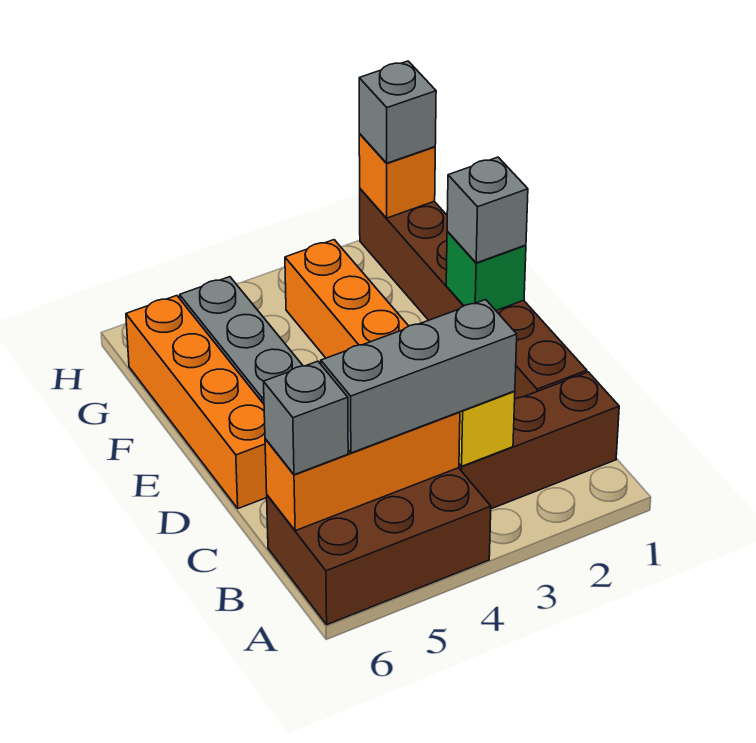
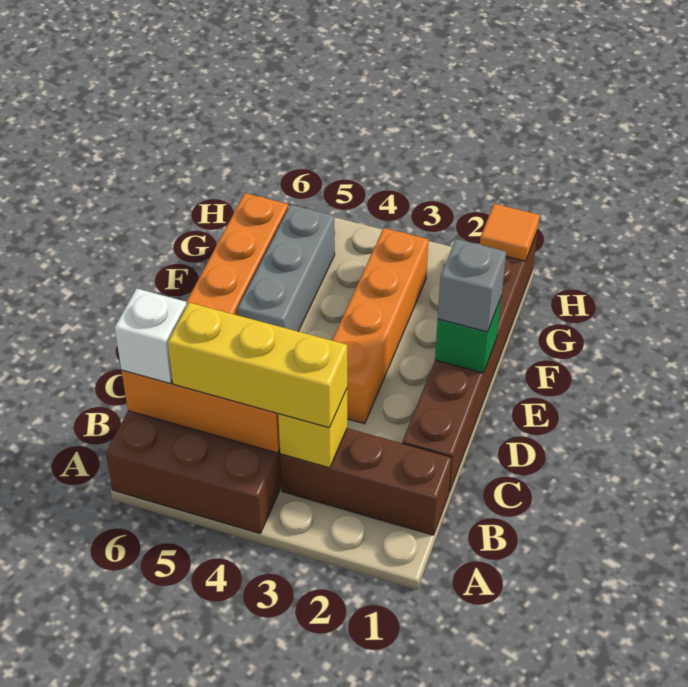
grey 1x3 brick [321,299,517,453] -> yellow 1x3 brick [168,303,347,428]
grey 1x1 brick [264,361,348,475] -> white 1x1 brick [115,289,187,383]
orange 1x1 brick [359,134,435,218] -> orange 1x1 tile [480,204,540,261]
grey 1x1 brick [359,61,436,163] -> none

